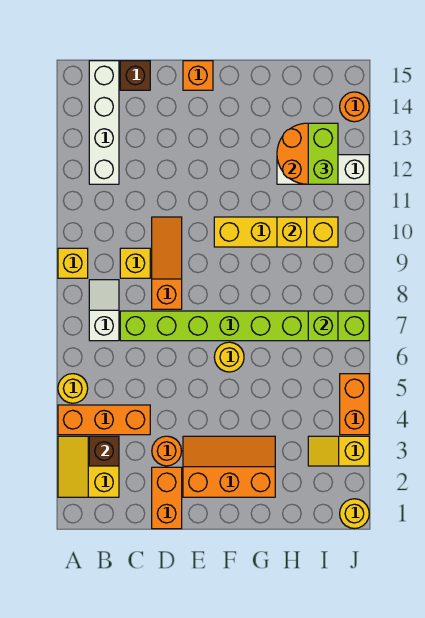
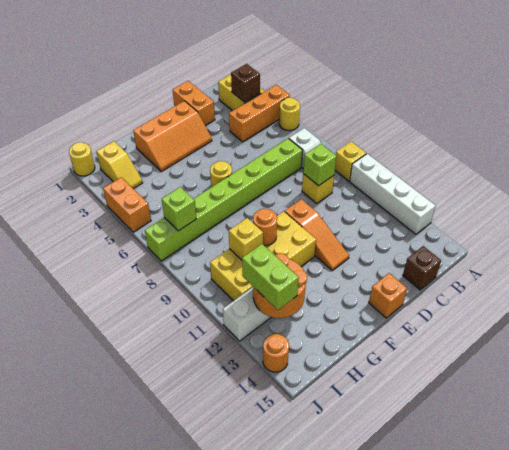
white 1x4 brick [89,61,119,184] -> white 1x4 brick moved to [350,154,436,234]
none -> lime 1x1 brick [303,144,337,186]
orange 1x1 round brick [152,436,181,466] -> orange 1x1 round brick moved to [253,209,277,246]
orange 1x3 slope [152,217,182,309] -> orange 1x3 slope moved to [285,199,349,271]
yellow 1x4 brick [214,217,338,247] -> yellow 2x4 brick [210,211,316,301]
yellow 1x2 slope [308,436,369,466] -> yellow 1x2 slope turned to [96,141,143,189]

